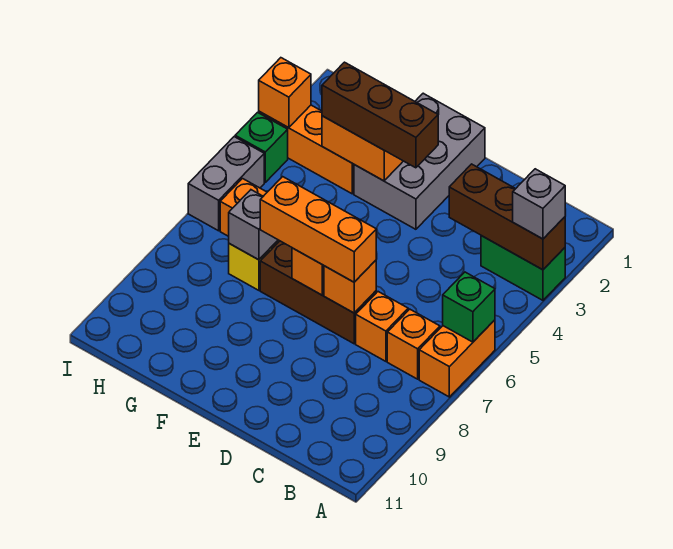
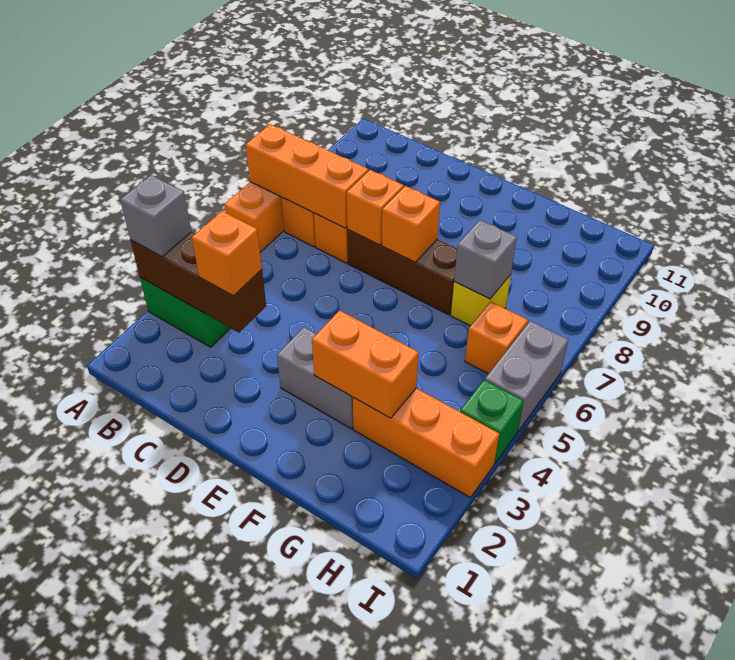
green 1x1 brick [443,272,495,342] -> none
orange 1x3 brick [260,177,376,282] -> orange 1x3 brick moved to [246,124,368,228]
grey 2x3 brick [354,93,485,229] -> grey 1x2 brick [277,327,353,429]
brown 1x3 brick [322,62,438,168] -> none
orange 1x1 brick [259,58,311,128] -> orange 1x1 brick moved to [192,211,262,296]

